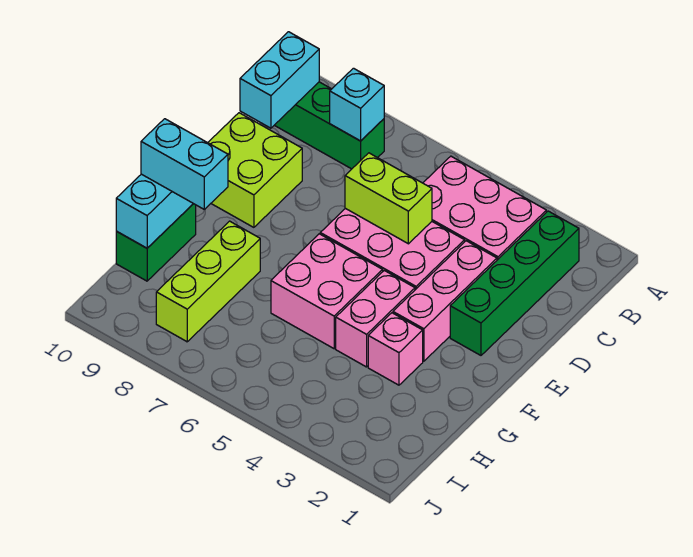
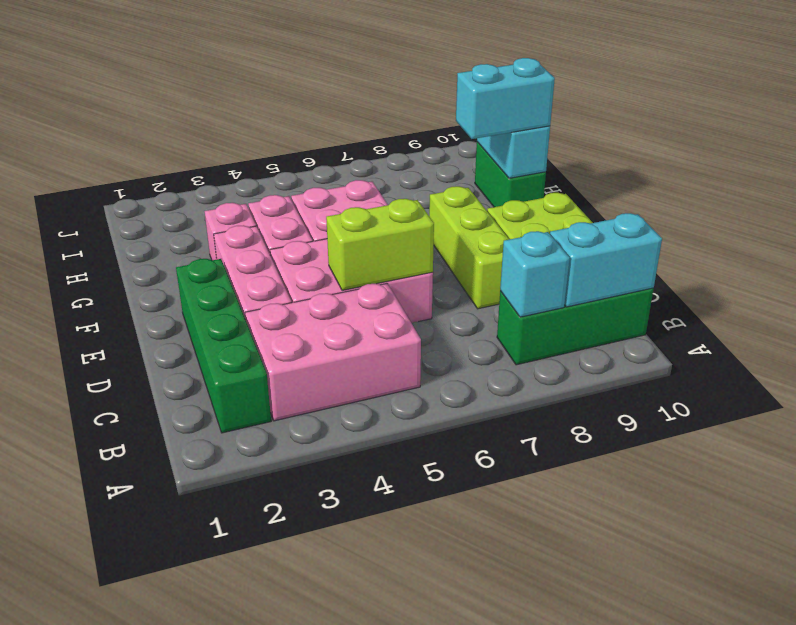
cyan 1x2 brick [240,32,319,128] -> cyan 1x2 brick turned to [550,213,662,307]
lime 1x3 brick [156,221,260,342] -> lime 1x3 brick moved to [429,186,509,309]

